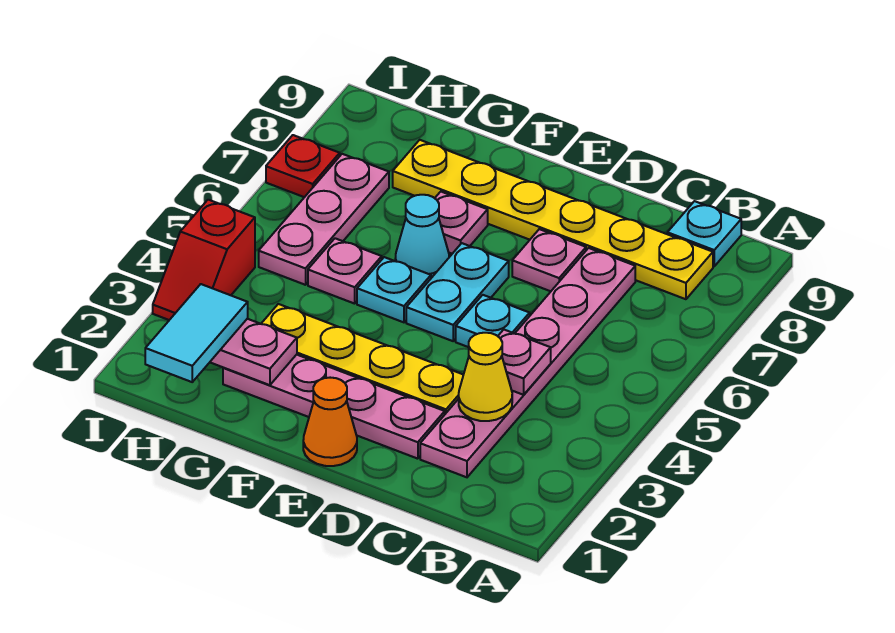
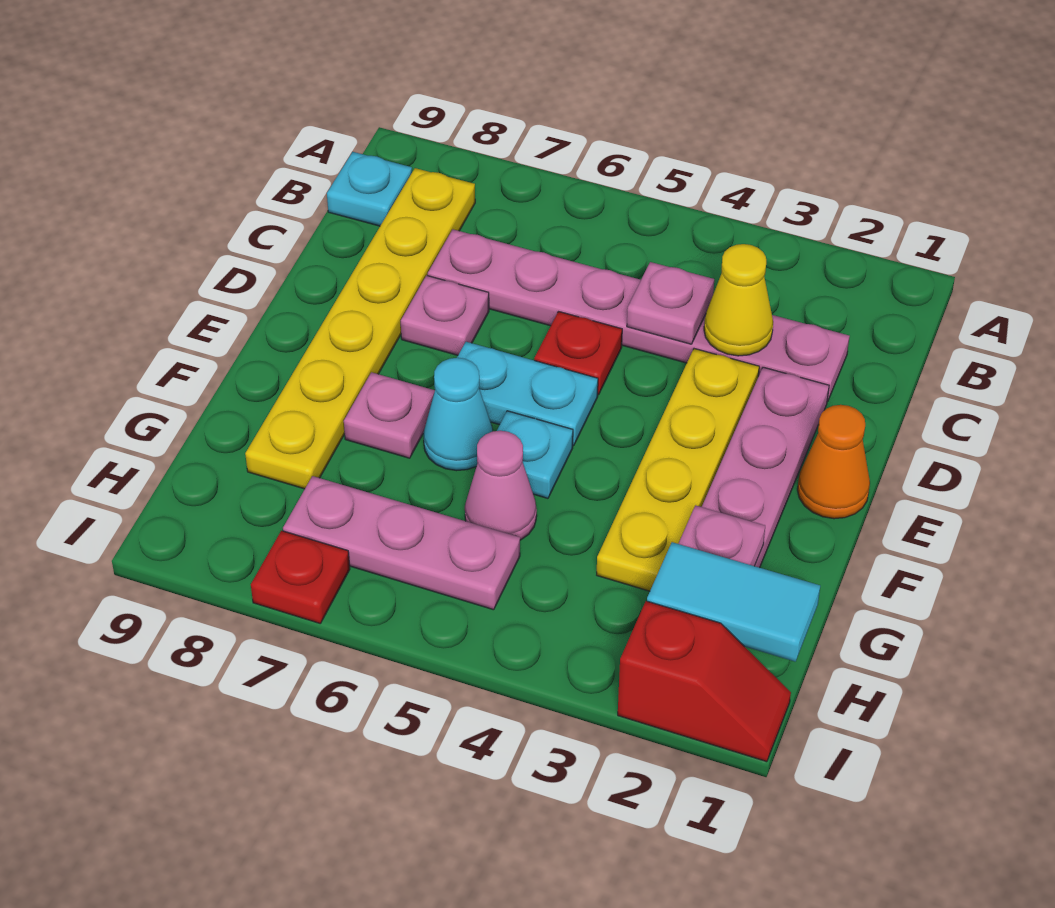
cyan 1x1 plate [456,295,530,347] -> red 1x1 plate [534,312,622,395]
pink 1x1 plate [308,238,382,304] -> pink 1x1 cone [465,431,537,540]
red 1x2 slope [153,200,255,320] -> red 1x2 slope moved to [618,601,791,762]

